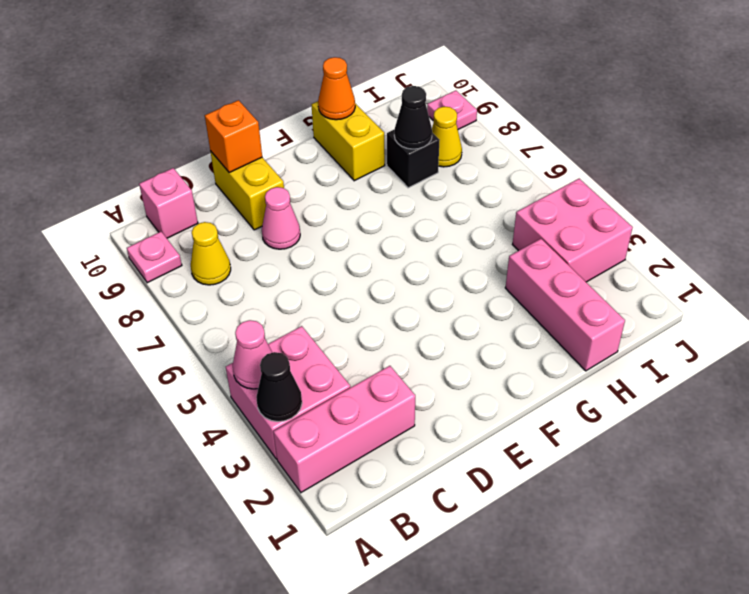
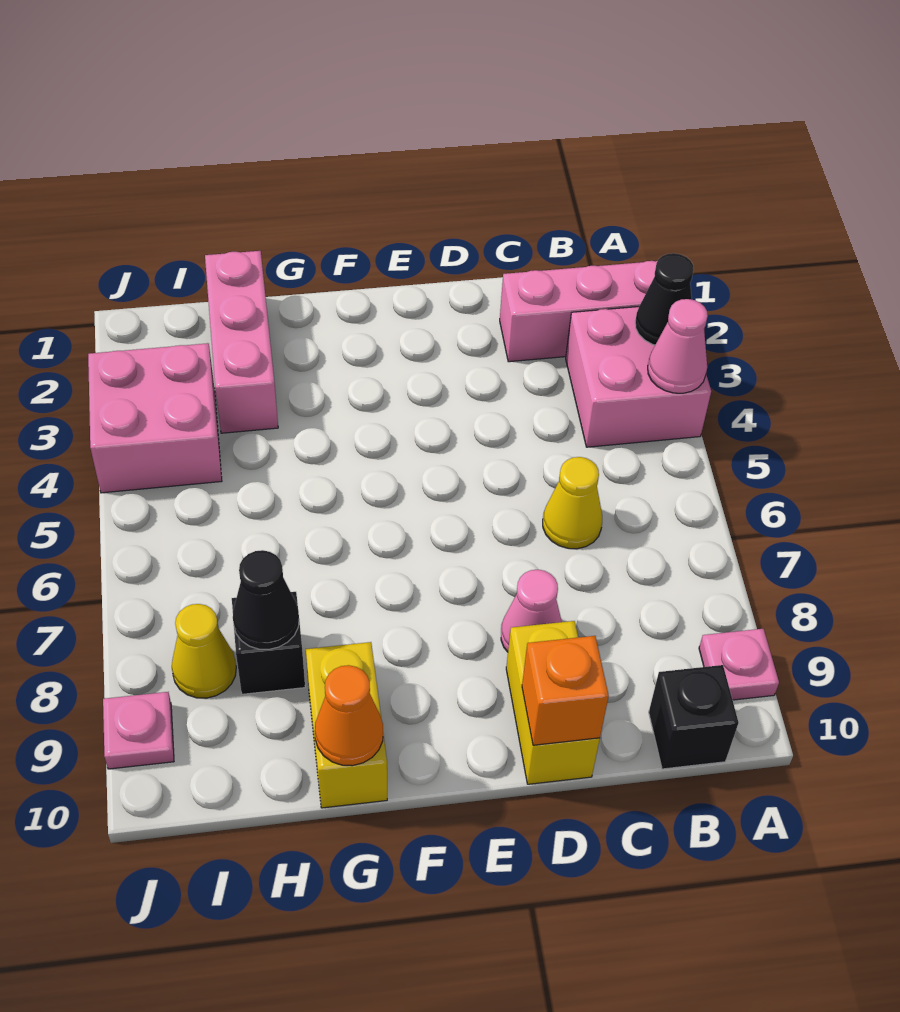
yellow 1x1 cone [191,222,231,285] -> yellow 1x1 cone moved to [543,457,602,549]
pink 1x1 brick [139,168,198,238] -> black 1x1 brick [649,665,738,769]

